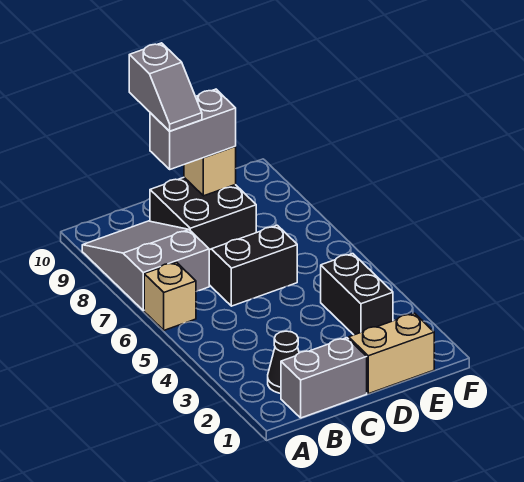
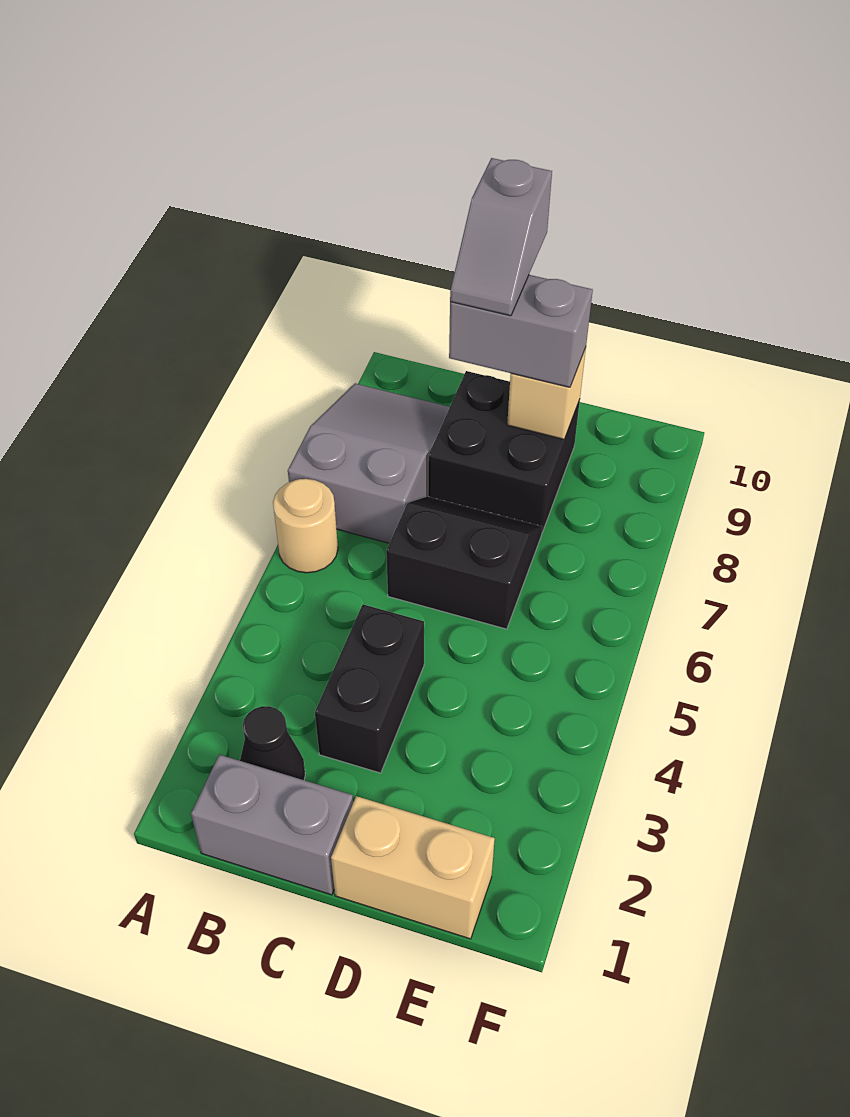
tan 1x1 brick [144,262,196,330] -> tan 1x1 round brick [273,479,338,573]
black 1x2 brick [321,254,393,335] -> black 1x2 brick moved to [315,604,424,773]

